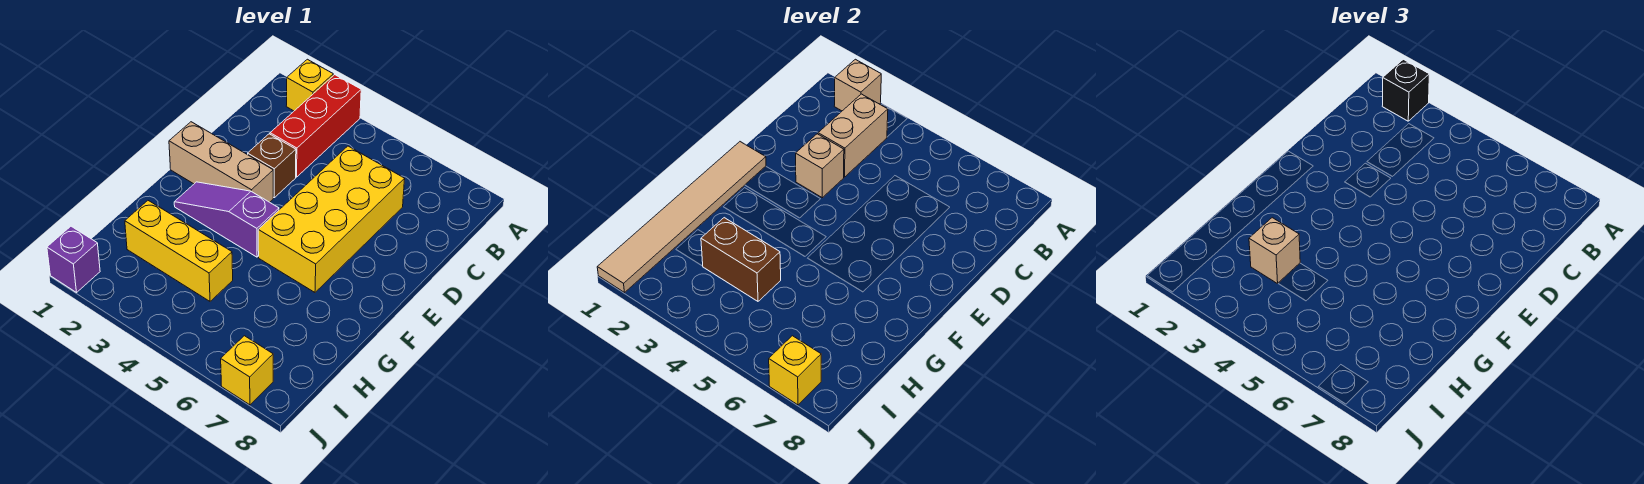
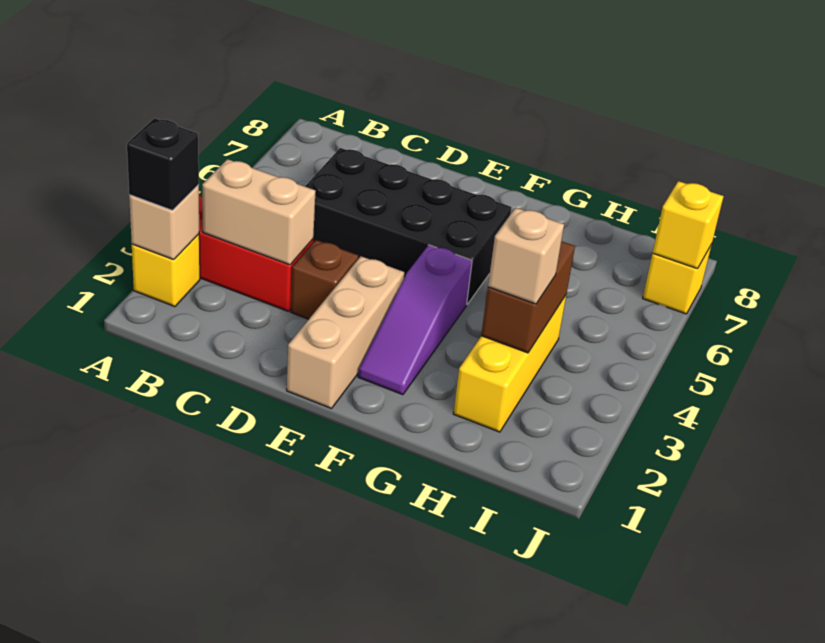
yellow 2x4 brick [258,146,405,292] -> black 2x4 brick [305,148,512,304]
tan 1x1 brick [796,134,844,198] -> none
tan 1x6 tile [597,142,766,292] -> none
purple 1x1 brick [47,226,100,292] -> none

